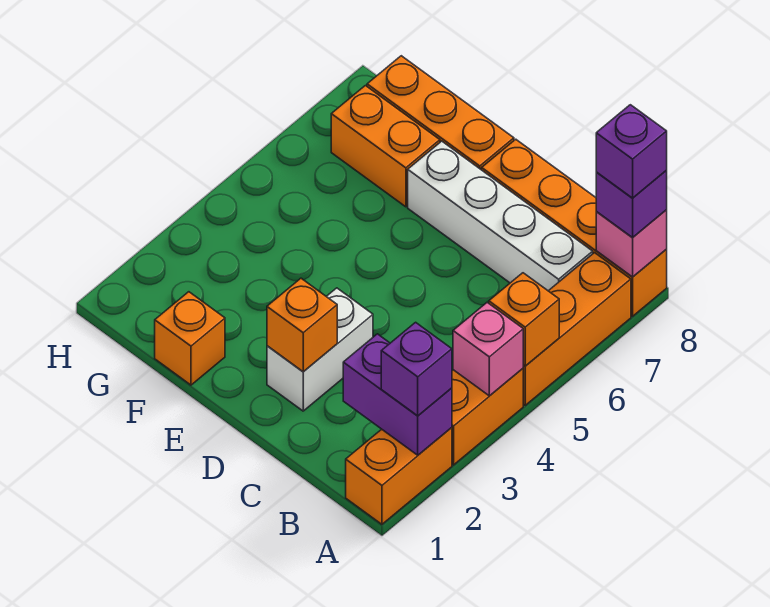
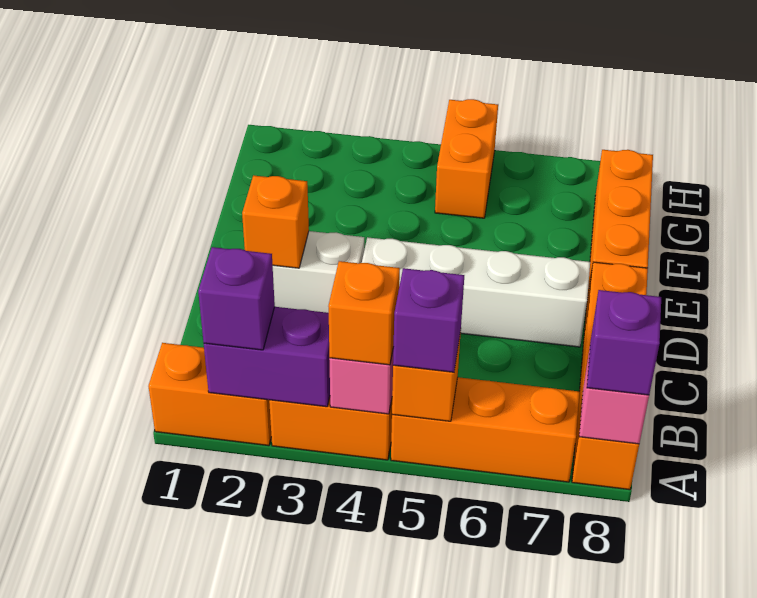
purple 1x2 brick [343,334,452,455] -> purple 1x2 brick turned to [204,307,330,407]
purple 1x1 brick [596,105,667,198] -> purple 1x1 brick moved to [393,268,464,372]
white 1x4 brick [408,141,593,291] -> white 1x4 brick turned to [362,237,590,347]
orange 1x1 brick [155,292,225,385] -> orange 1x1 brick moved to [328,261,400,365]
orange 1x2 brick [331,86,440,207] -> orange 1x2 brick moved to [435,99,498,218]

